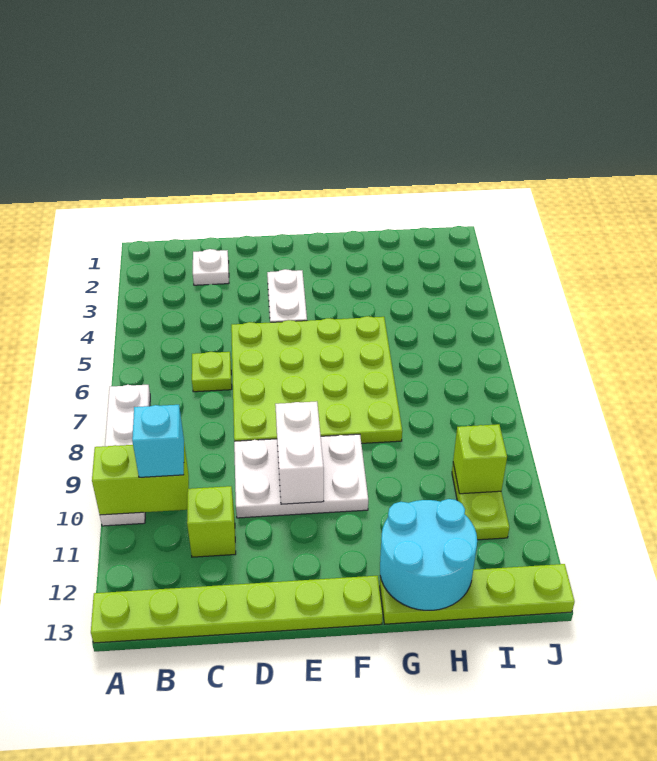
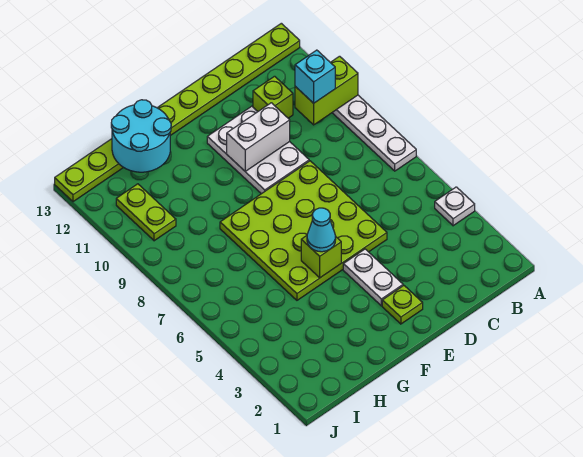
white 1x1 plate [193,249,229,285] -> white 1x1 plate moved to [435,187,475,226]
lime 1x1 plate [192,352,232,392] -> lime 1x1 plate moved to [382,286,423,324]
white 2x3 plate [234,434,368,518] -> white 2x3 plate turned to [207,106,309,194]
white 1x2 brick [275,401,324,504] -> white 1x2 brick turned to [227,103,290,172]
none -> cyan 1x1 cone [307,208,336,252]
lime 1x1 brick [453,424,507,494] -> lime 1x1 brick moved to [301,236,341,278]

